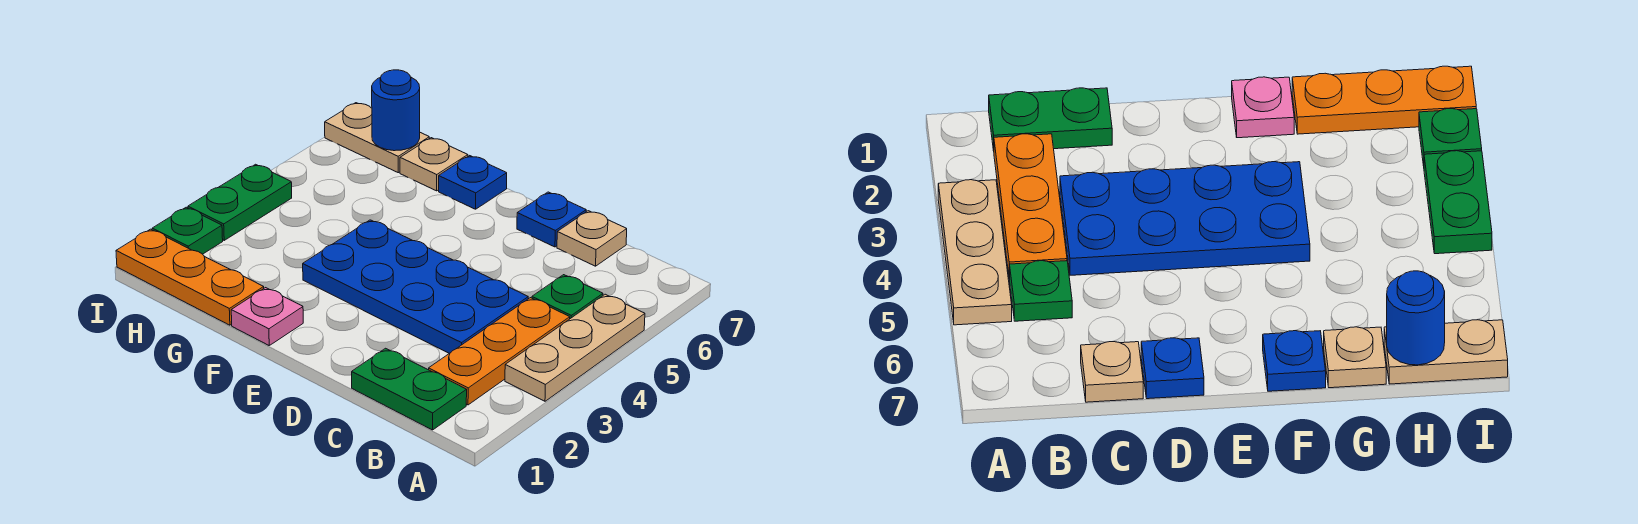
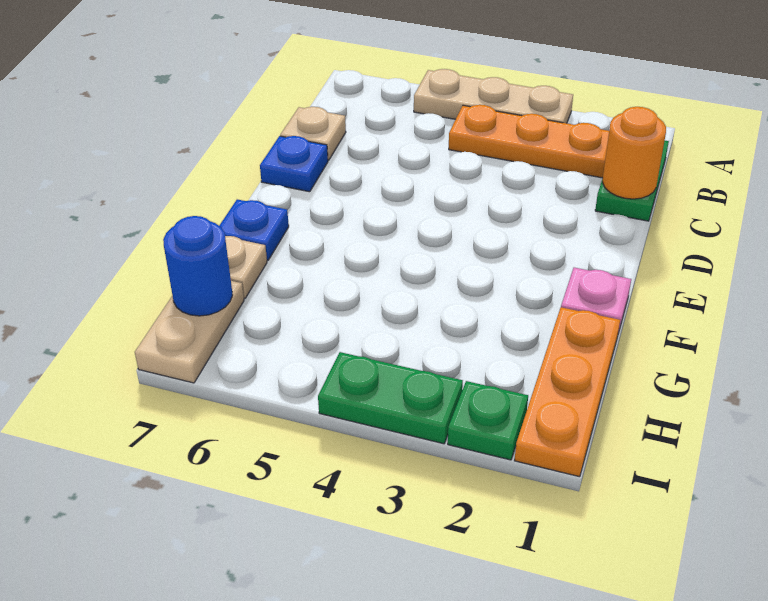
green 1x1 plate [532,275,603,319] -> none
none -> orange 1x1 round brick [603,107,666,199]
blue 2x4 plate [303,220,528,353] -> none

